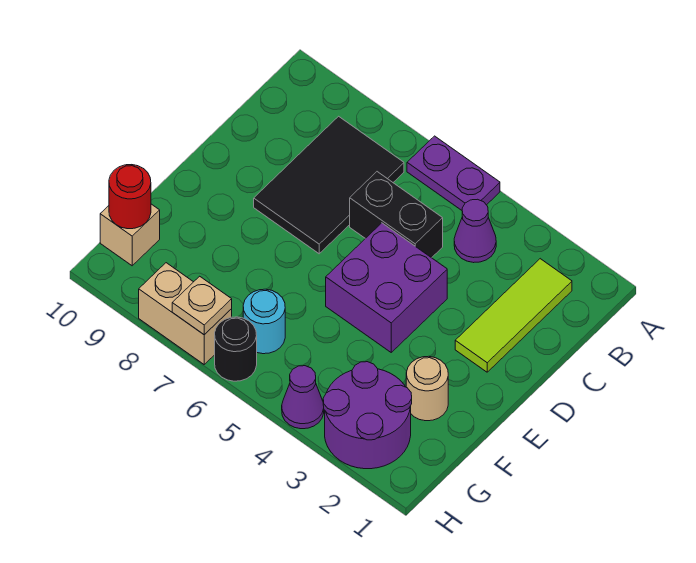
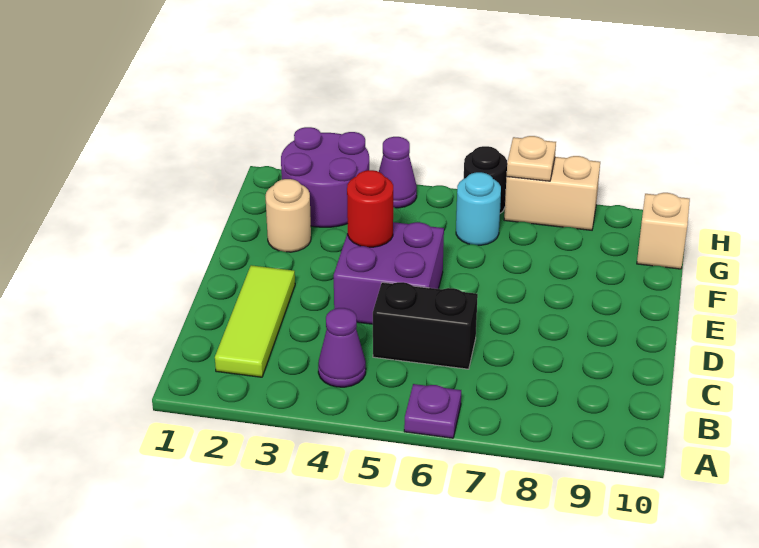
purple 1x2 plate [407,136,500,210] -> purple 1x1 plate [404,384,461,438]
black 2x3 tile [254,116,404,254] -> none
red 1x1 round brick [109,165,151,229] -> red 1x1 round brick moved to [347,170,393,247]

